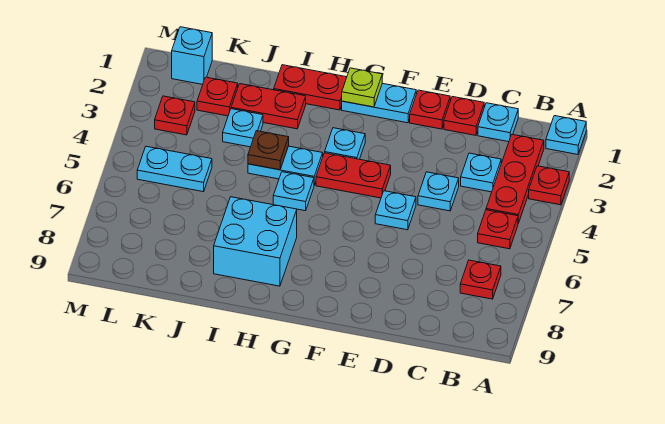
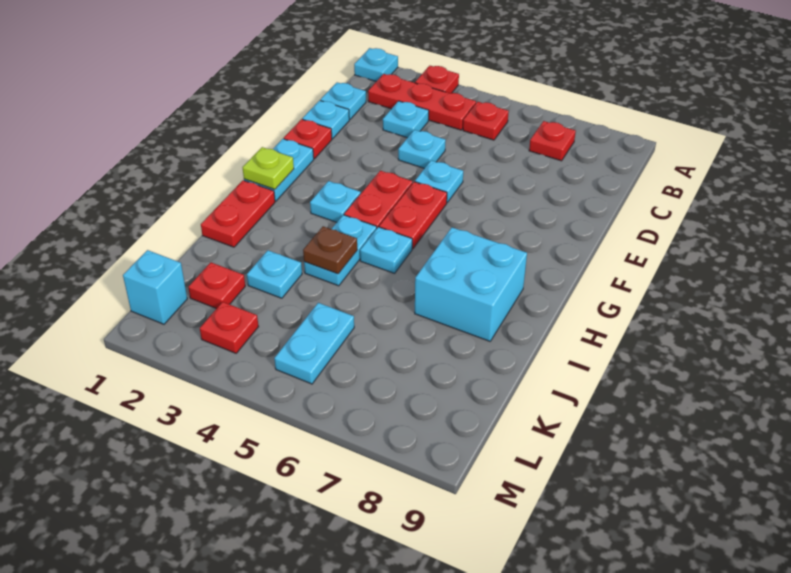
red 1x1 plate [444,97,484,135] -> cyan 1x1 plate [302,100,349,139]
red 1x2 plate [231,84,306,129] -> red 1x2 plate moved to [379,182,447,249]

